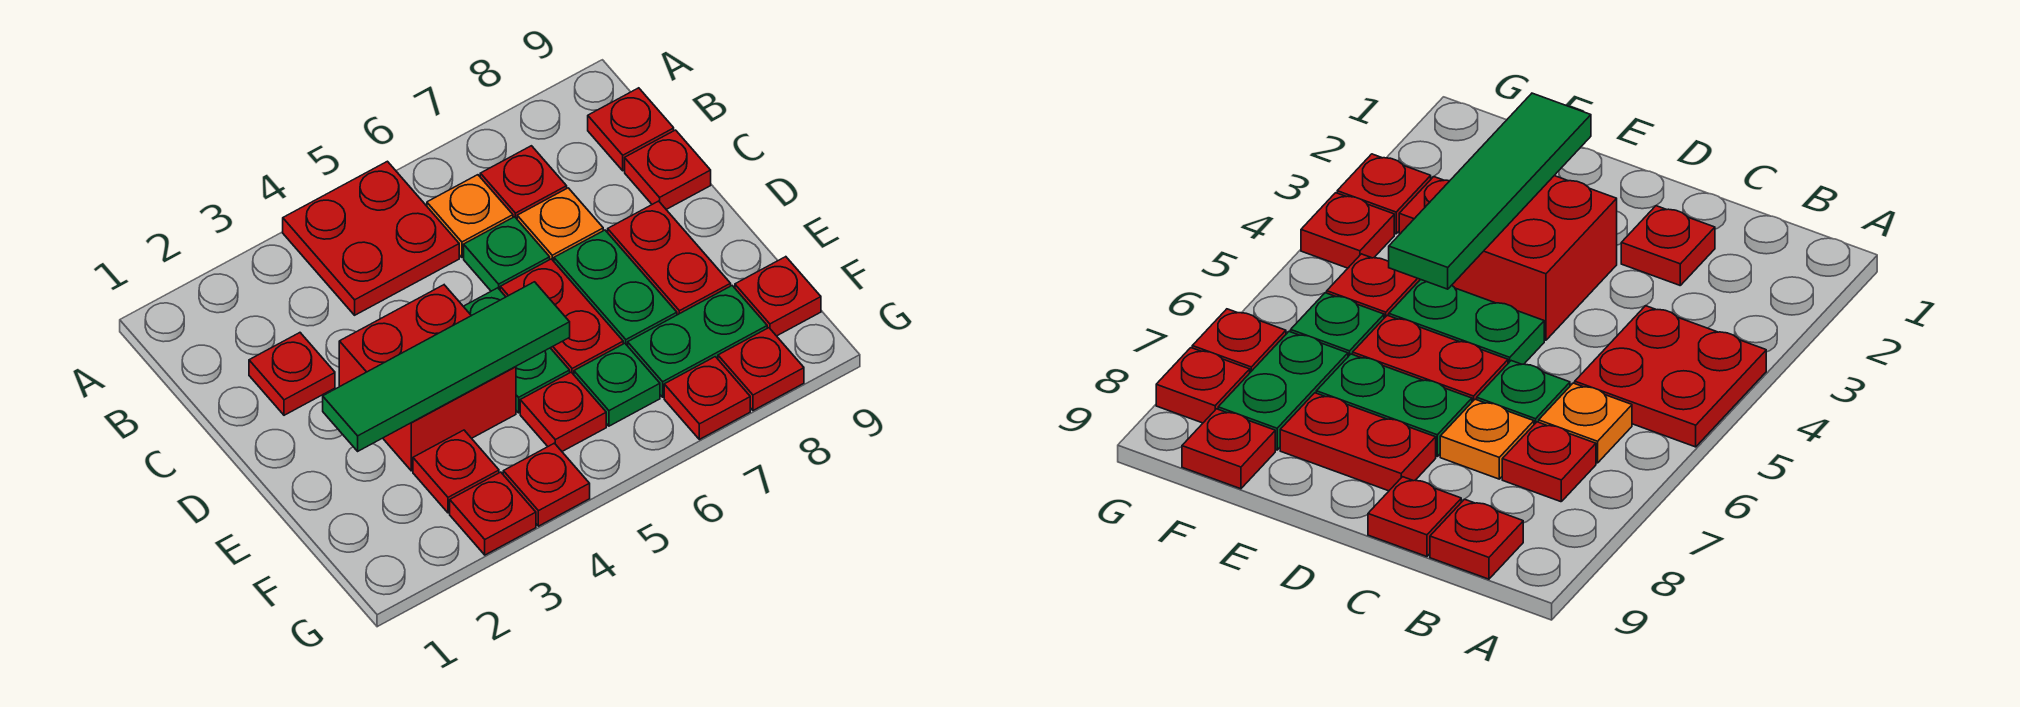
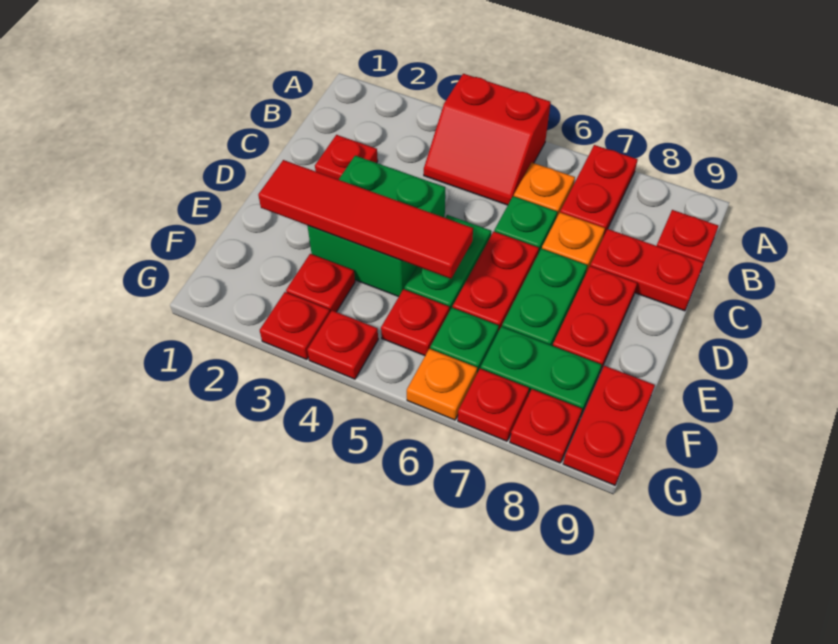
red 2x2 plate [283,161,459,315] -> red 2x2 slope [424,74,551,205]
red 1x1 plate [480,146,567,219] -> red 1x2 plate [560,145,638,237]
red 1x1 plate [625,130,711,209] -> red 1x2 plate [590,229,704,311]
red 2x2 brick [339,285,516,471] -> green 2x2 brick [308,156,445,297]
green 1x4 tile [323,282,570,451] -> red 1x4 tile [258,160,473,279]
red 1x1 plate [735,257,821,336] -> red 1x2 plate [563,366,655,485]
none -> orange 1x1 plate [407,349,477,420]

